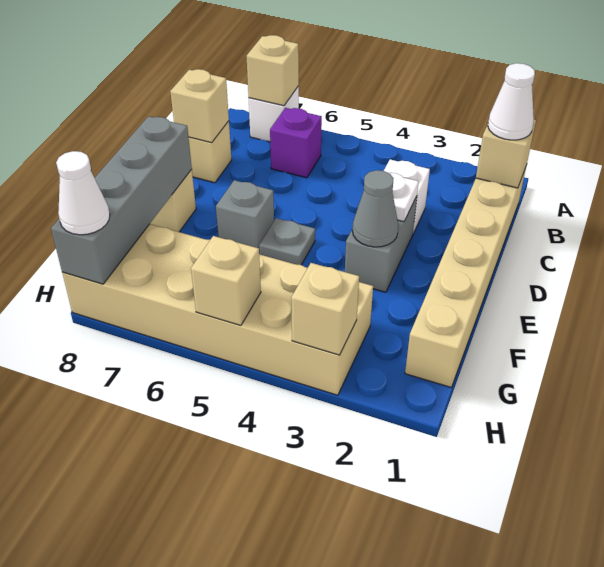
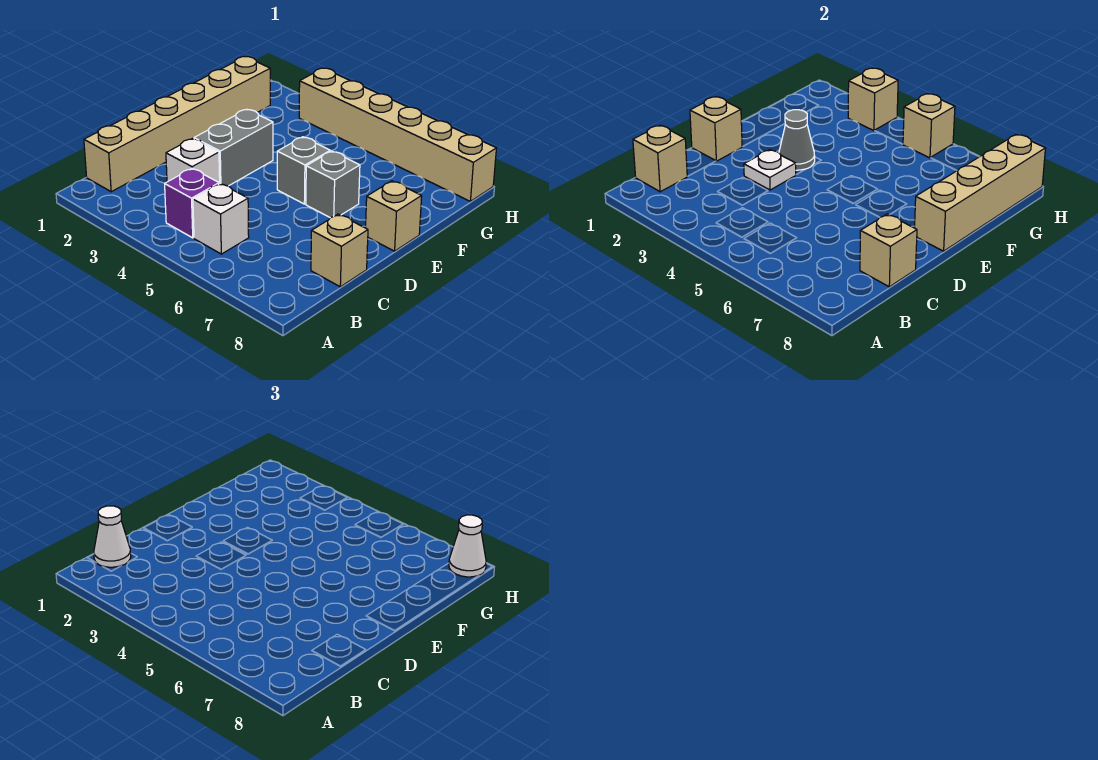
white 1x1 brick [249,86,299,142] -> white 1x1 brick moved to [193,184,249,254]
tan 1x1 brick [247,35,299,106] -> tan 1x1 brick moved to [690,97,742,161]
purple 1x1 brick [270,108,322,178] -> purple 1x1 brick moved to [165,168,219,238]
grey 1x1 plate [259,218,315,265] -> grey 1x1 brick [277,137,330,204]
grey 1x4 brick [51,116,192,284] -> tan 1x4 brick [915,134,1045,251]
tan 2x6 brick [62,224,373,395] -> tan 1x6 brick [299,68,496,201]

